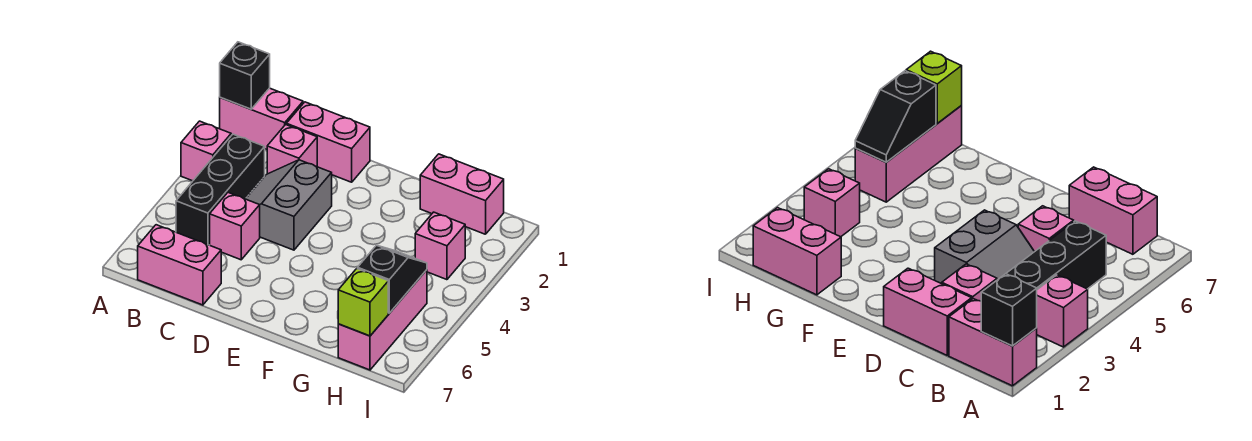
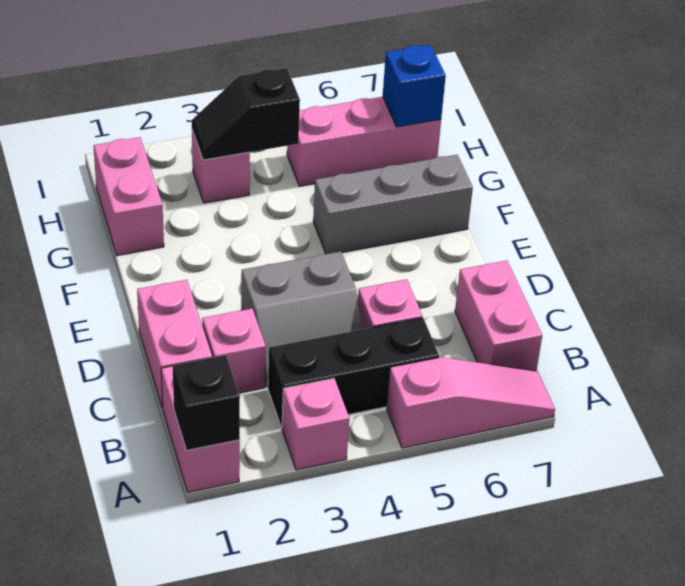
none -> pink 1x3 slope [387,357,555,448]
none -> grey 1x3 brick [313,155,473,254]
black 1x2 slope [358,245,427,313] -> black 1x2 slope moved to [192,68,300,160]
lime 1x1 brick [338,269,388,336] -> blue 1x1 brick [383,45,446,127]

